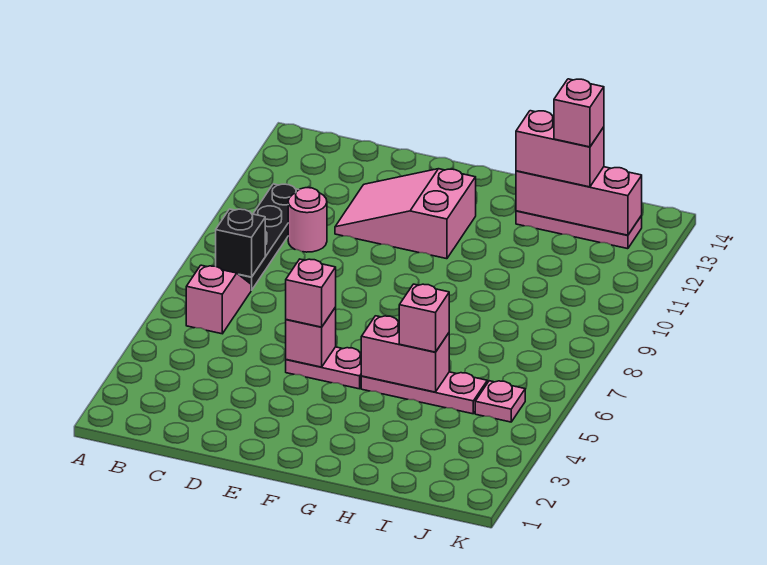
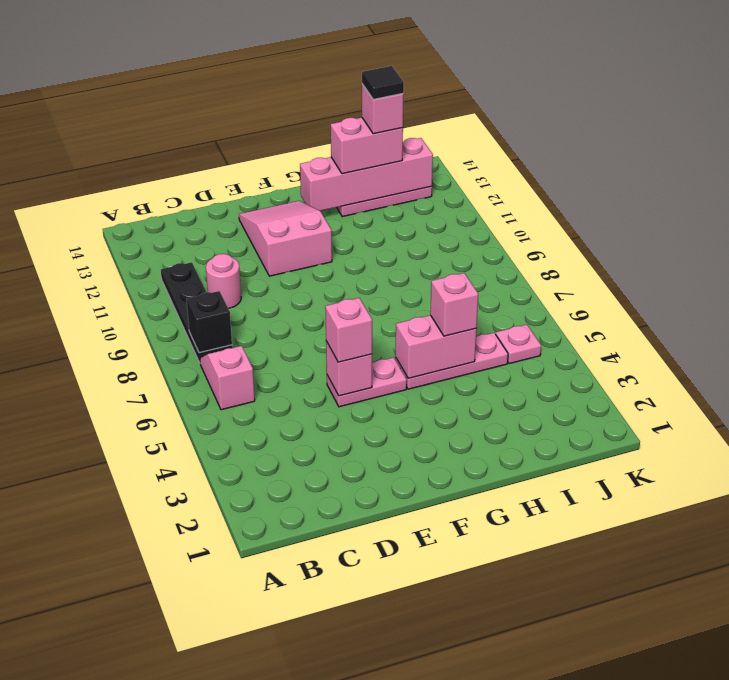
pink 2x3 slope [335,169,476,259] -> pink 2x3 slope turned to [239,201,332,276]
pink 1x3 brick [516,167,642,235] -> pink 1x4 brick [300,138,433,211]
none -> black 1x1 tile [362,66,404,99]

